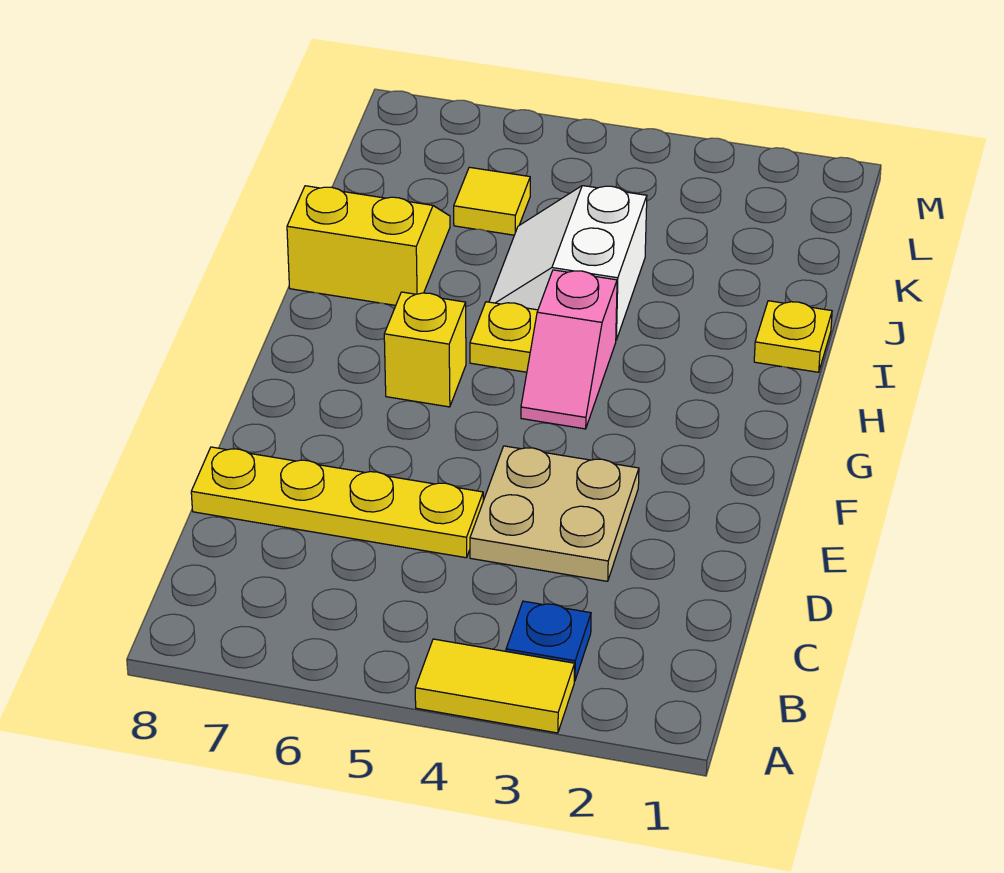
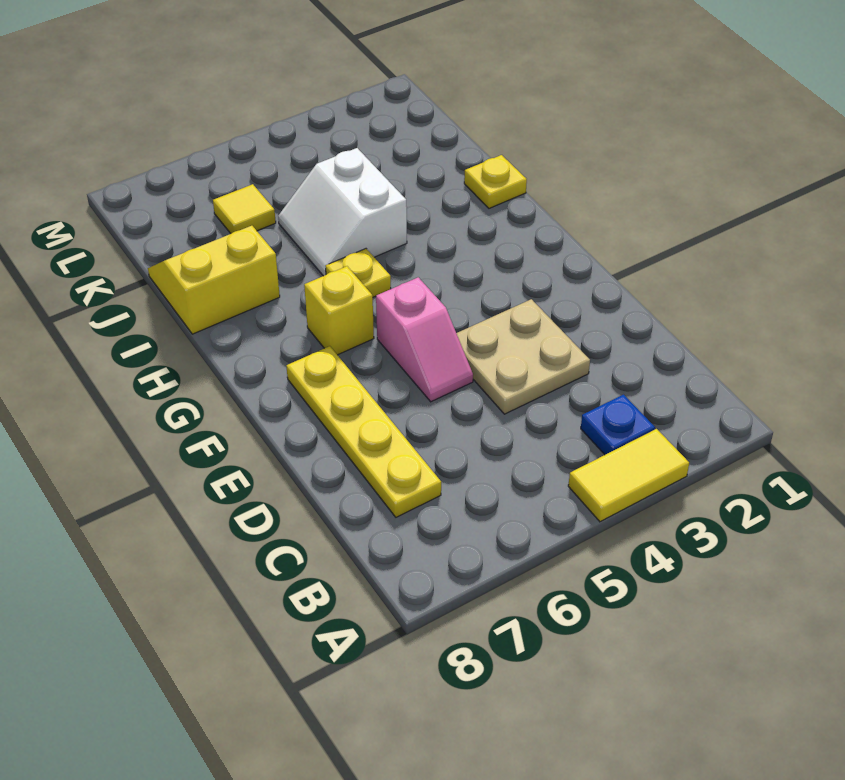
yellow 1x4 plate [191,447,483,558] -> yellow 1x4 plate turned to [286,346,441,517]
pink 1x2 slope [521,270,617,429] -> pink 1x2 slope moved to [376,277,473,402]

